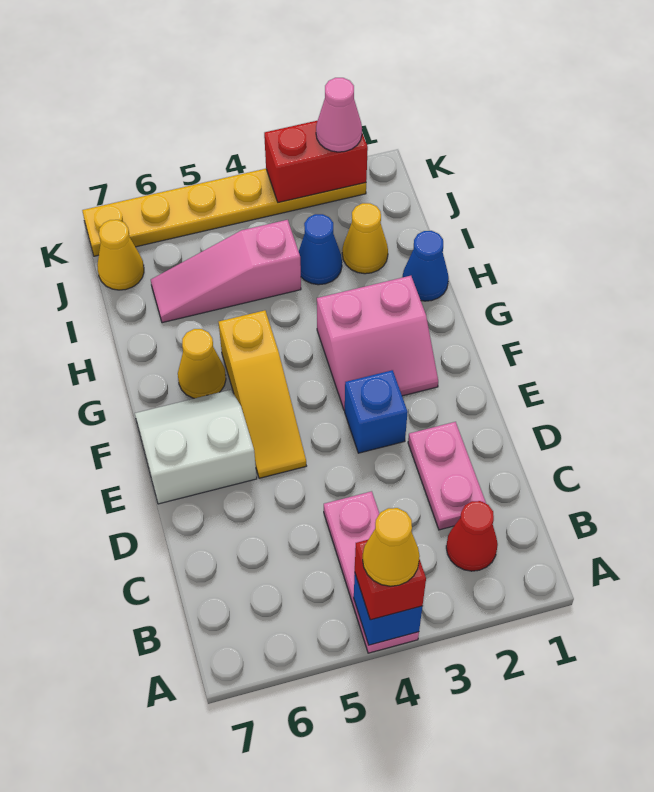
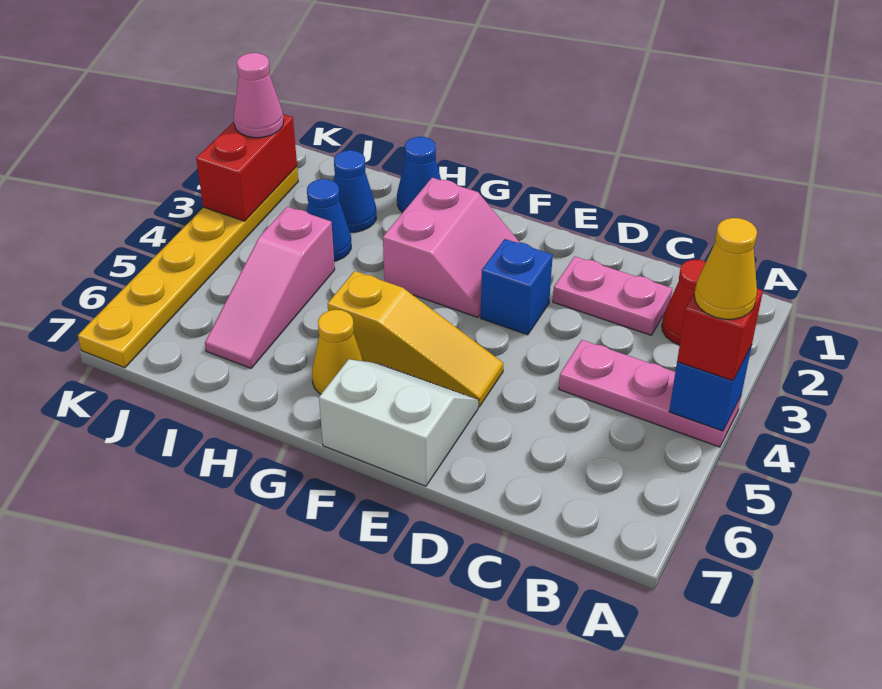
white 2x2 slope [135,390,257,504] -> white 2x2 slope turned to [319,359,478,486]
yellow 1x1 cone [342,203,388,274] -> blue 1x1 cone [333,150,376,232]
yellow 1x1 cone [97,220,144,290] -> none

